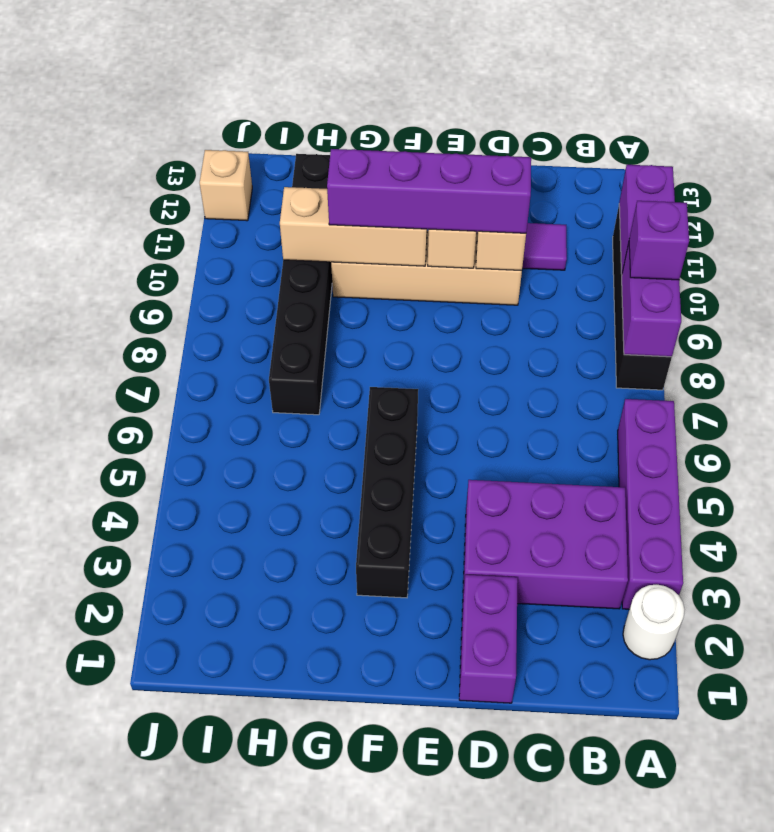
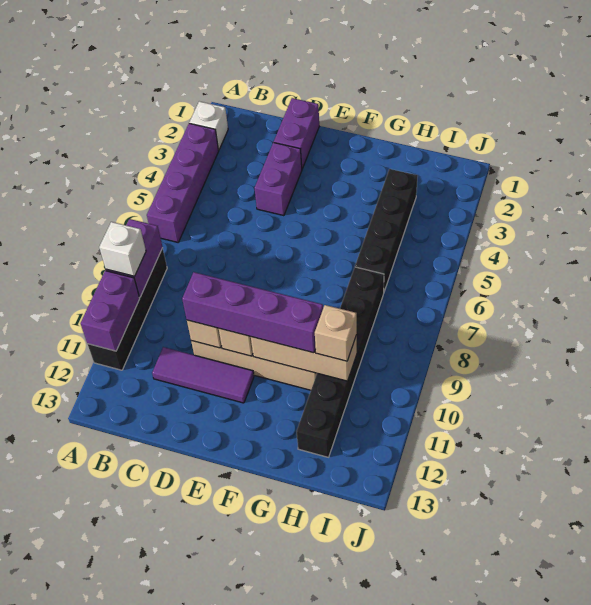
white 1x1 round brick [623,585,685,660] -> white 1x1 brick [189,101,228,150]
purple 1x1 brick [629,201,689,280] -> white 1x1 brick [99,222,146,276]
purple 2x3 brick [463,480,628,609] -> purple 1x2 brick [255,143,302,216]
black 1x4 brick [356,387,418,598] -> black 1x4 brick moved to [355,169,417,291]
tan 1x1 brick [200,150,252,221] -> tan 1x1 brick moved to [315,305,357,361]

